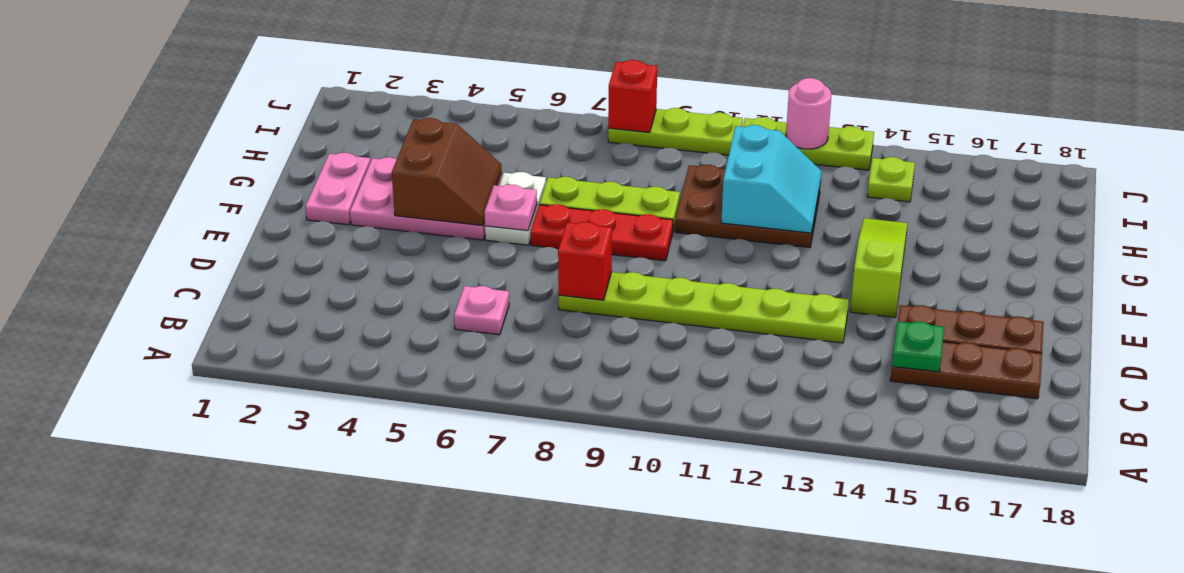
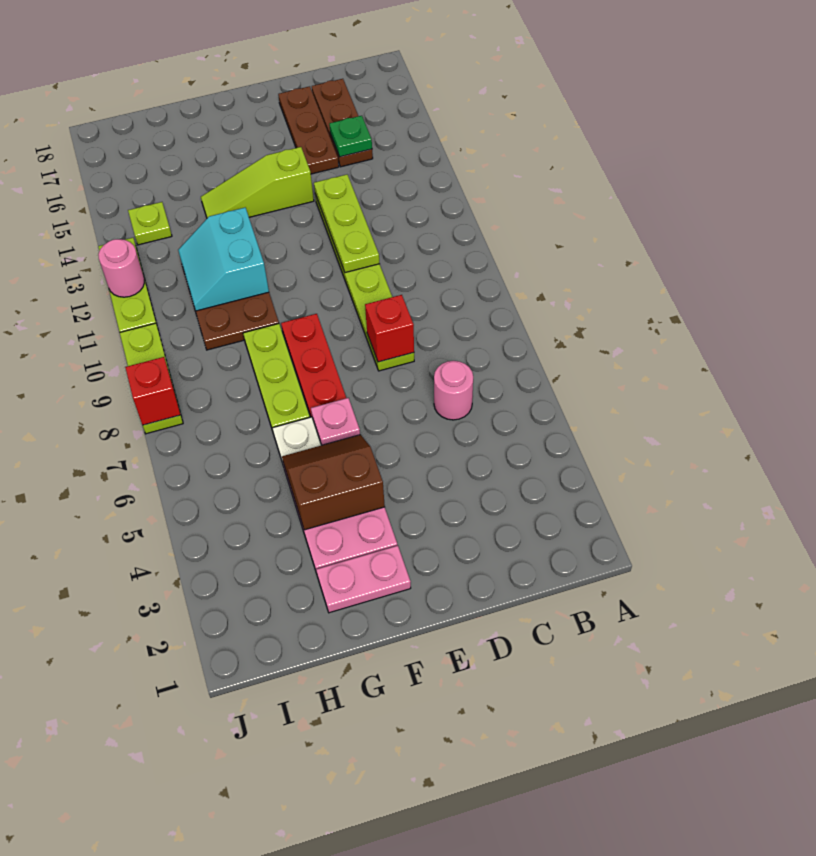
pink 1x1 plate [454,286,509,335] -> pink 1x1 round brick [434,361,473,420]
none -> lime 1x3 plate [314,175,380,273]
cyan 2x2 slope [721,125,822,233] -> cyan 2x2 slope turned to [178,208,269,311]

